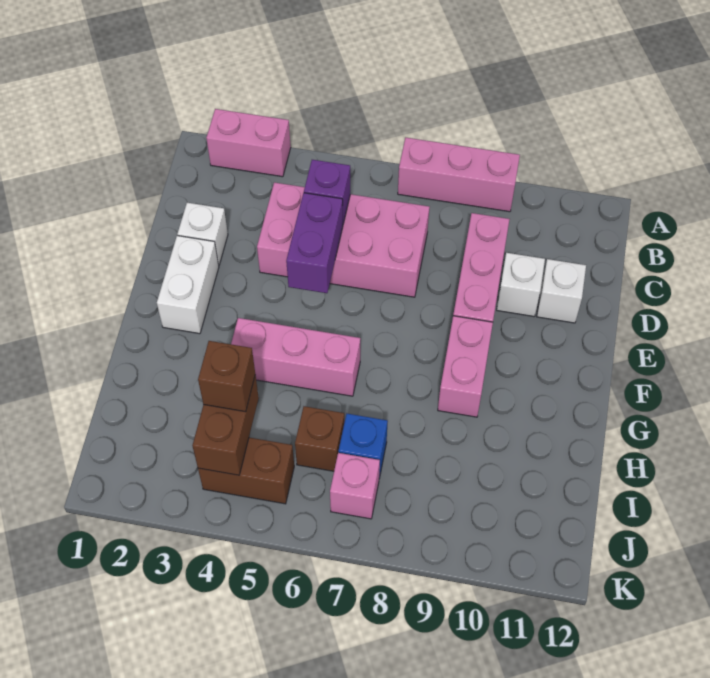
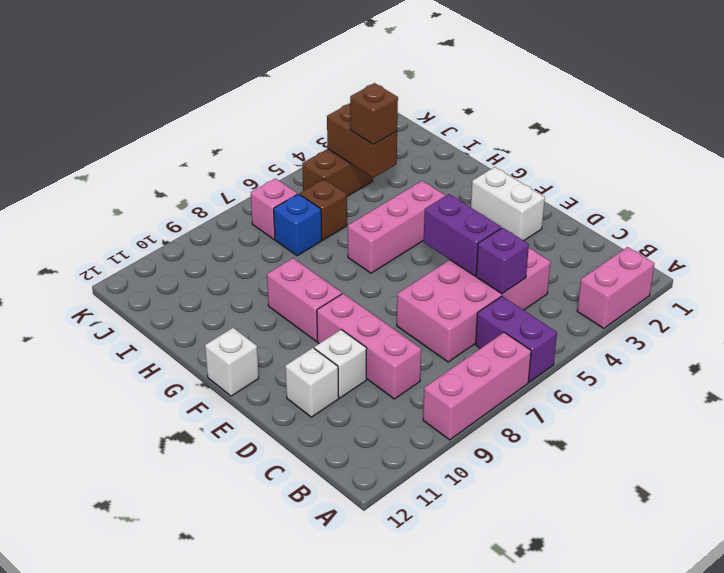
none -> purple 1x2 brick [475,296,557,382]
white 1x1 brick [177,203,228,265] -> white 1x1 brick moved to [205,328,259,396]

